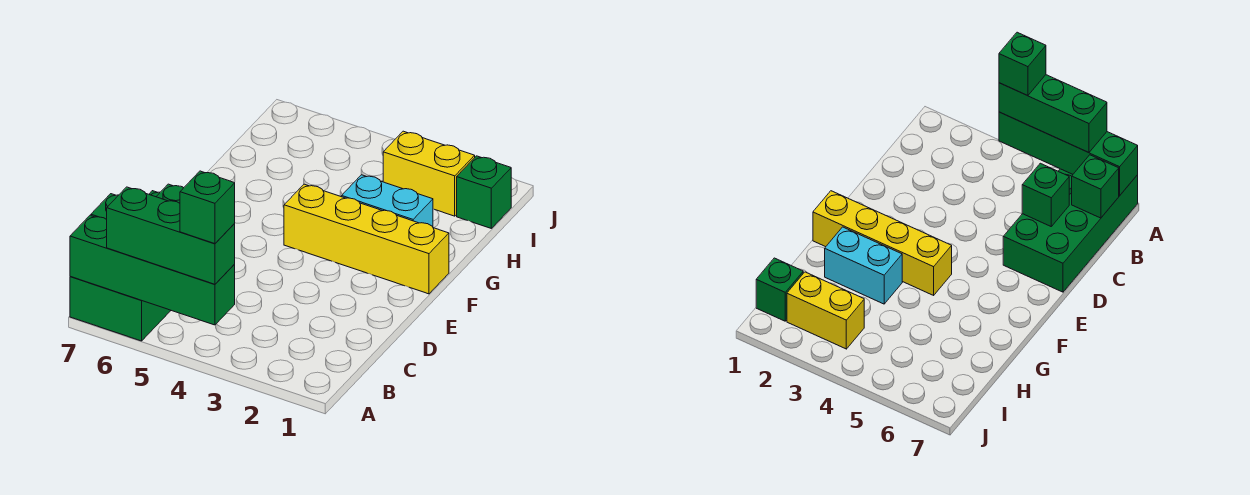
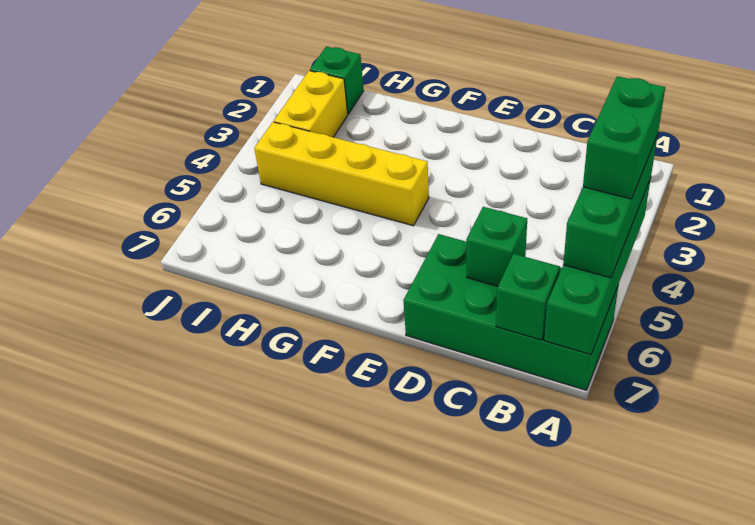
green 1x1 brick [180,171,235,244] -> green 1x2 brick [583,76,665,199]
yellow 1x4 brick [284,184,449,294] -> yellow 1x4 brick turned to [254,122,429,226]
cyan 1x2 brick [342,175,433,227] -> none

